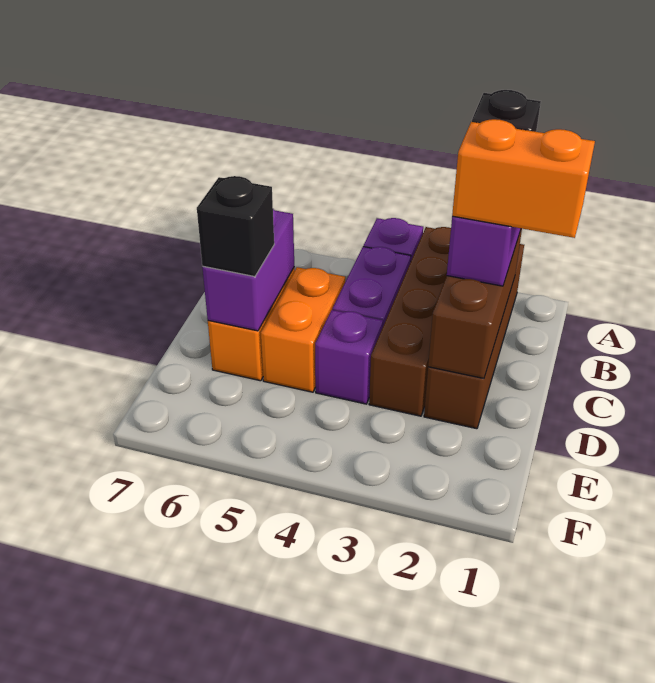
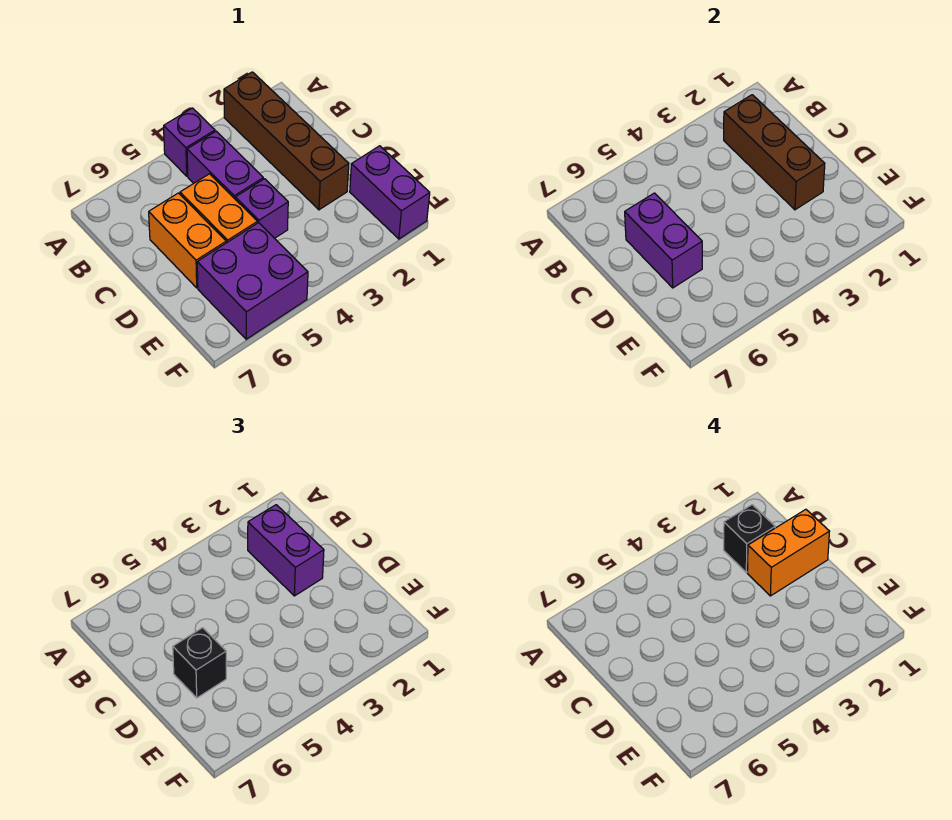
brown 1x4 brick [369,227,451,416] -> none
none -> purple 1x2 brick [350,146,430,239]
none -> purple 2x2 brick [197,223,308,339]

